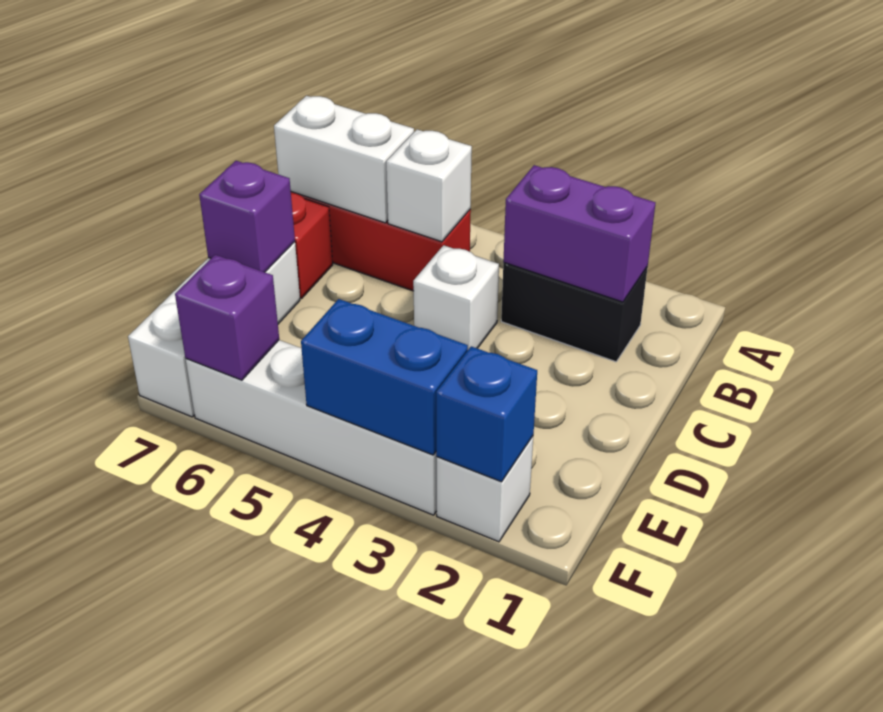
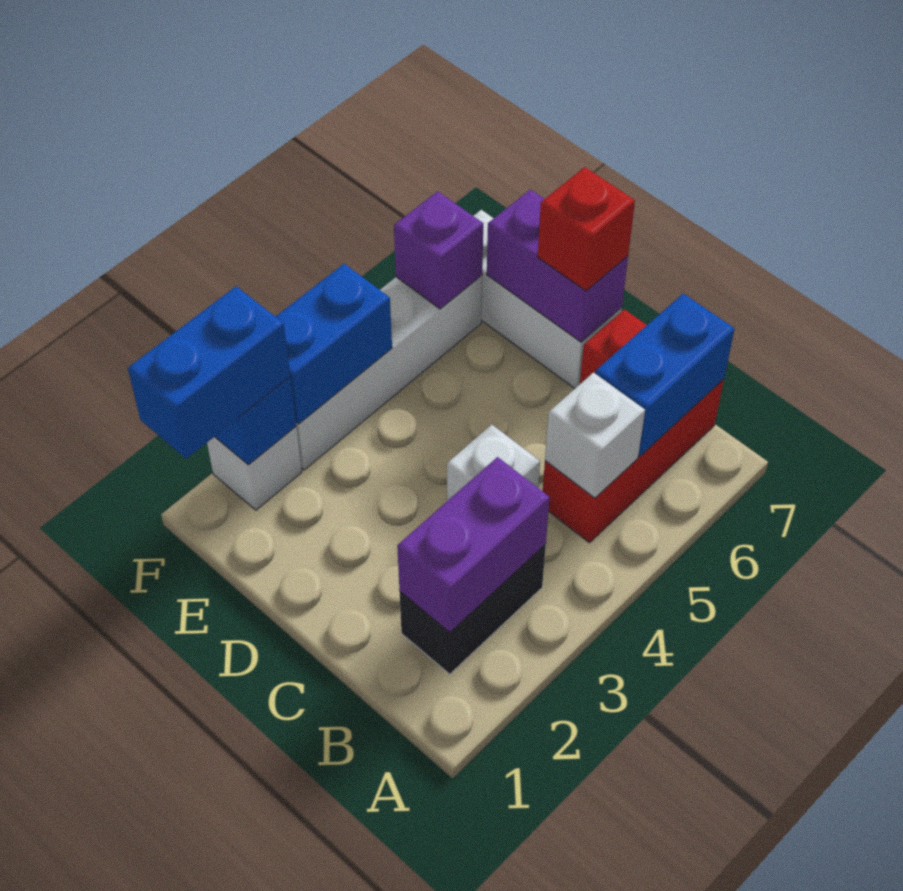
white 1x2 brick [274,96,414,223] -> blue 1x2 brick [595,294,734,456]
purple 1x1 brick [199,161,295,272] -> purple 1x2 brick [487,189,628,342]
none -> red 1x1 brick [538,167,635,291]
none -> blue 1x2 brick [128,286,290,459]

